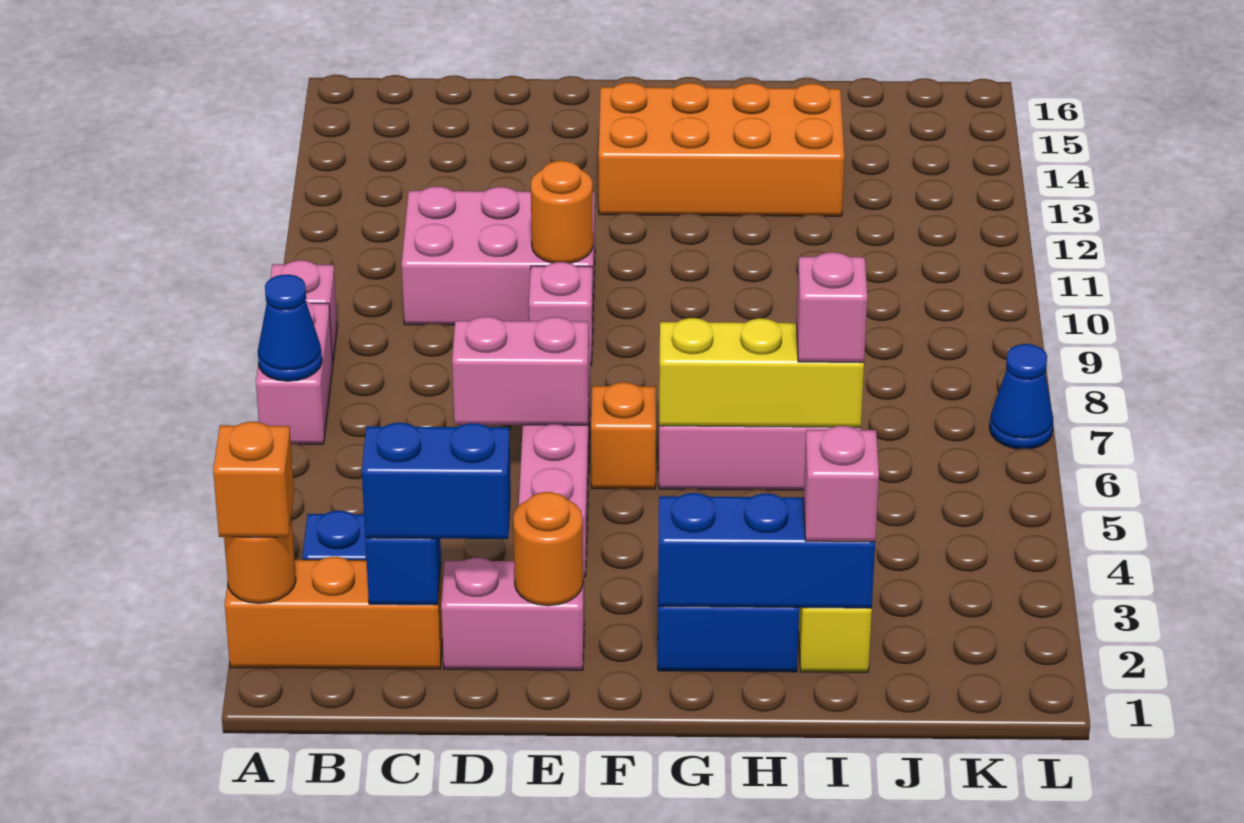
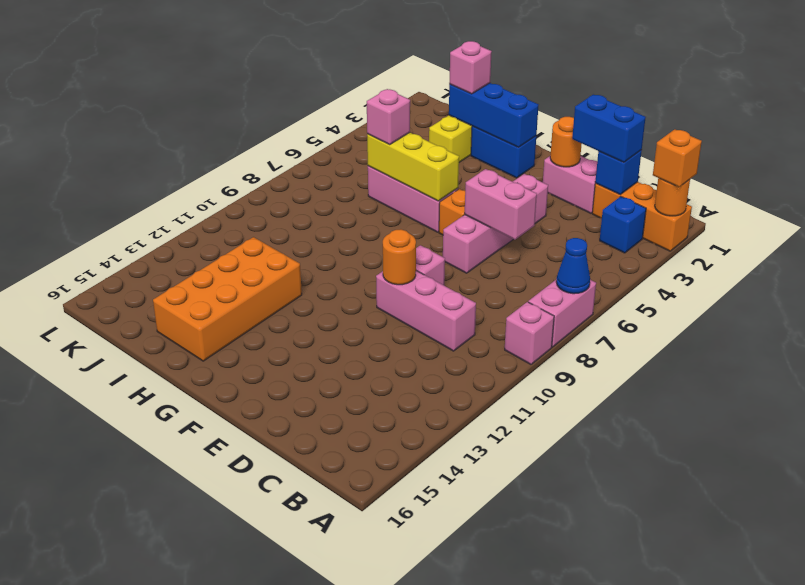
pink 2x3 brick [402,186,595,325] -> pink 1x3 brick [376,271,476,351]
orange 2x4 brick [599,83,844,216] -> orange 2x4 brick turned to [153,237,302,361]
blue 1x1 cone [990,344,1053,449] -> none

